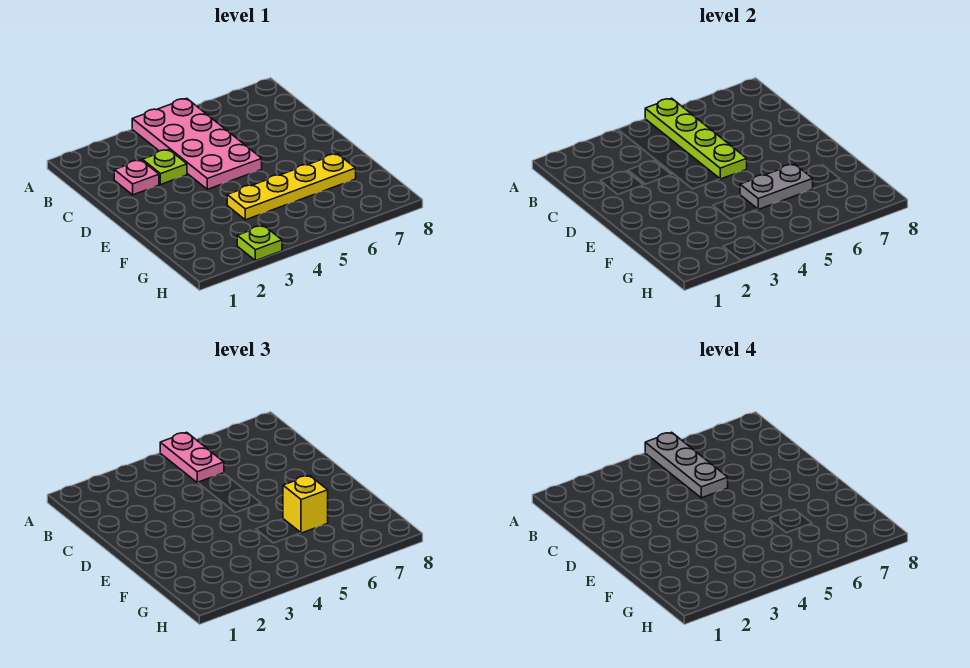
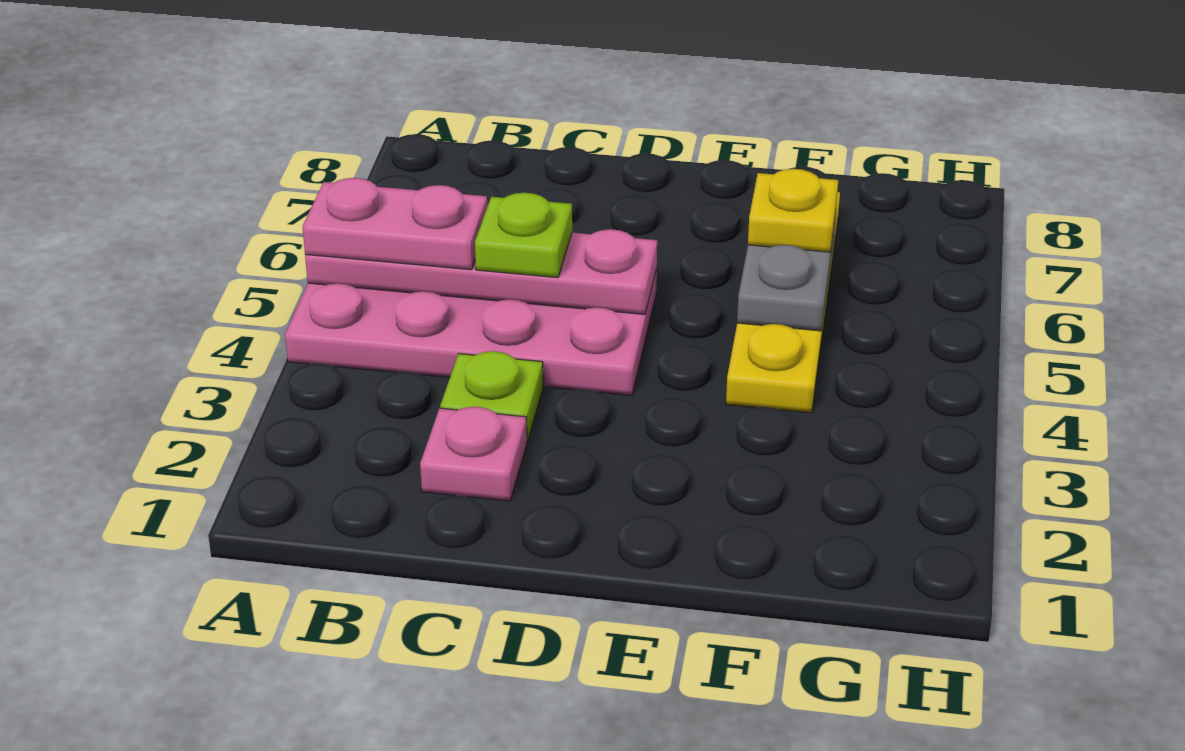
lime 1x4 plate [645,98,747,179] -> pink 1x4 plate [305,229,657,314]
grey 1x3 plate [645,432,728,498] -> none
yellow 1x1 brick [283,476,328,533] -> yellow 1x1 plate [748,169,838,252]
lime 1x1 plate [237,226,282,261] -> lime 1x1 plate moved to [475,193,572,278]

